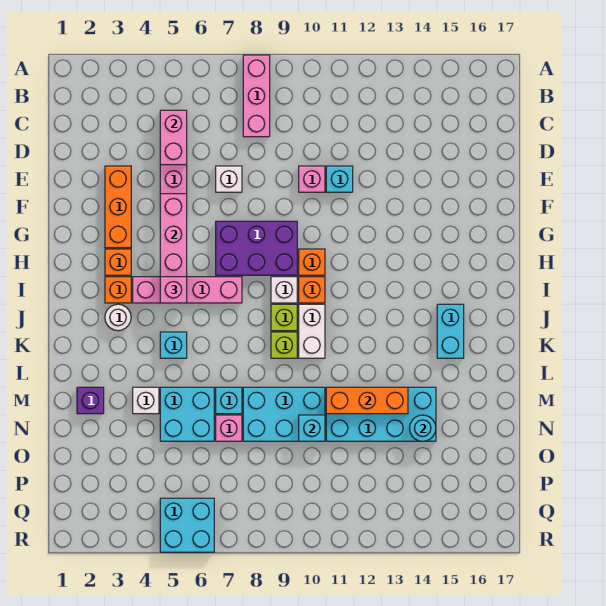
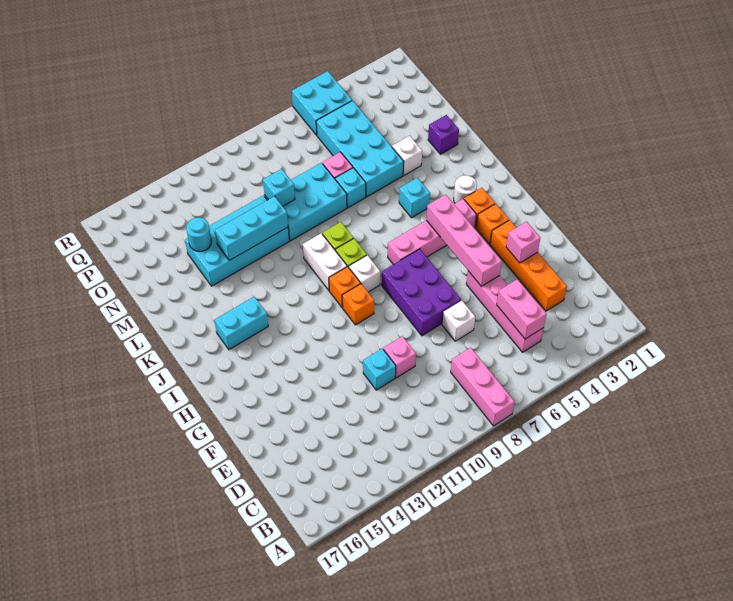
orange 1x3 brick [105,166,131,248] -> orange 1x4 brick [490,220,567,311]
purple 2x3 brick [216,221,297,275] -> purple 2x3 brick turned to [382,249,461,336]
pink 1x1 brick [160,277,187,303] -> pink 1x1 brick moved to [506,222,540,263]
cyan 1x2 brick [437,304,464,358] -> cyan 1x2 brick turned to [214,297,268,350]
cyan 2x2 brick [160,387,214,441] -> cyan 2x4 brick [316,101,404,197]
orange 1x3 brick [326,387,408,414] -> cyan 1x3 brick [215,196,288,260]

